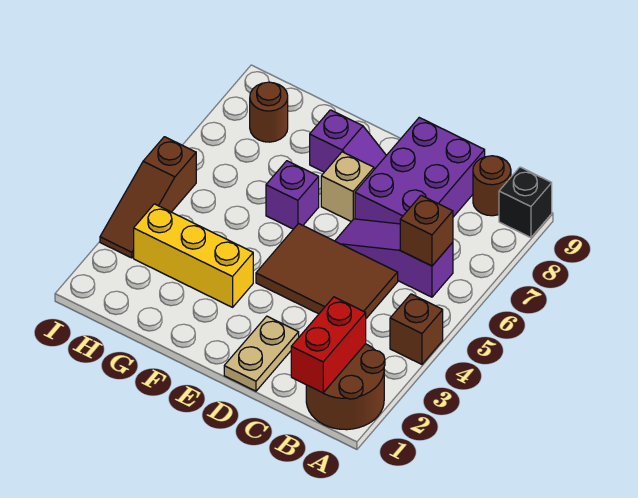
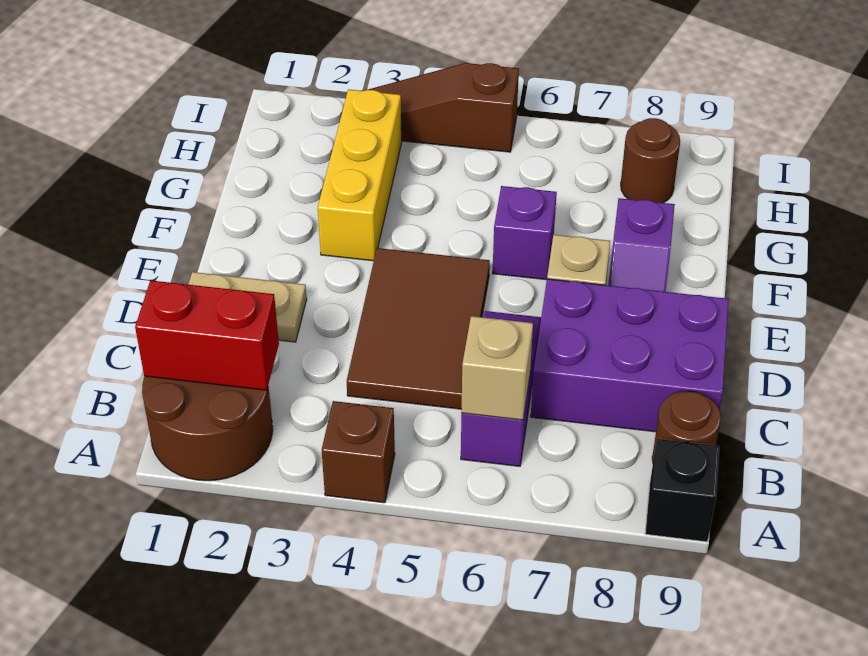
brown 1x1 brick [400,195,453,266] -> tan 1x1 brick [462,316,533,420]

